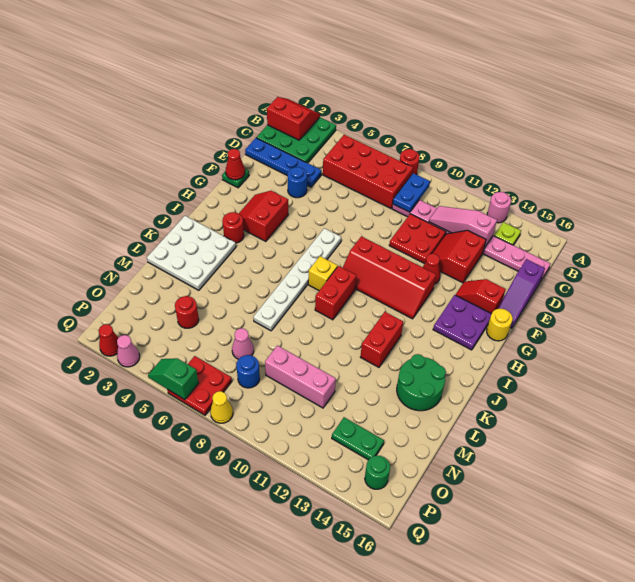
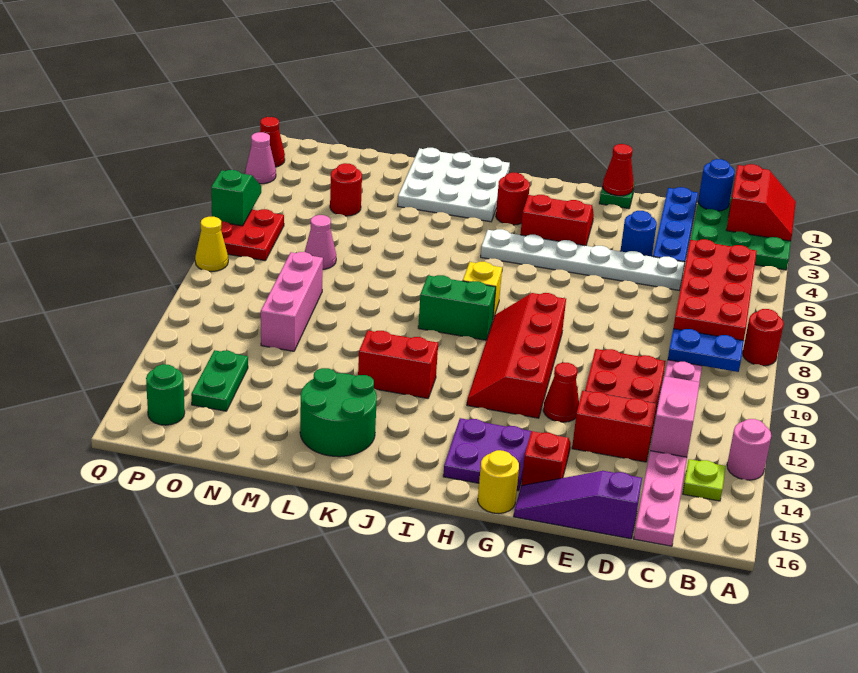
white 1x6 plate [253,228,341,331] -> white 1x6 plate moved to [481,229,685,290]
red 1x2 brick [315,266,356,320] -> green 1x2 brick [418,275,496,340]
blue 1x1 round brick [236,355,260,388] -> blue 1x1 round brick moved to [698,159,735,211]

